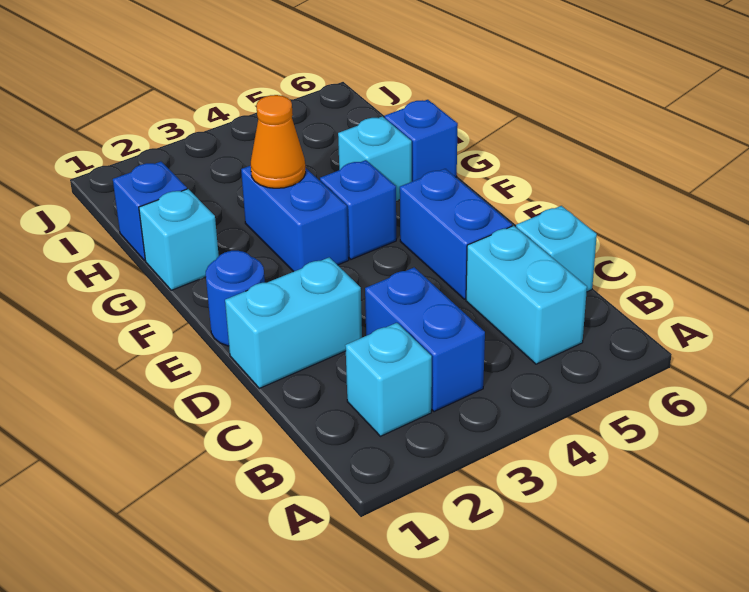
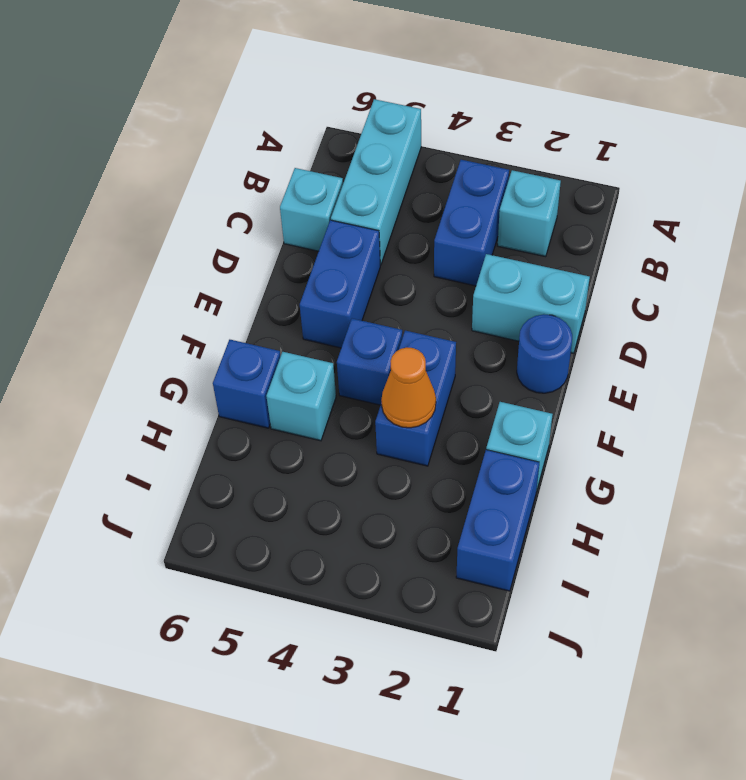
cyan 1x2 brick [466,226,587,364] -> cyan 1x3 brick [331,99,421,265]
blue 1x1 brick [113,162,187,261] -> blue 1x2 brick [456,450,539,591]

